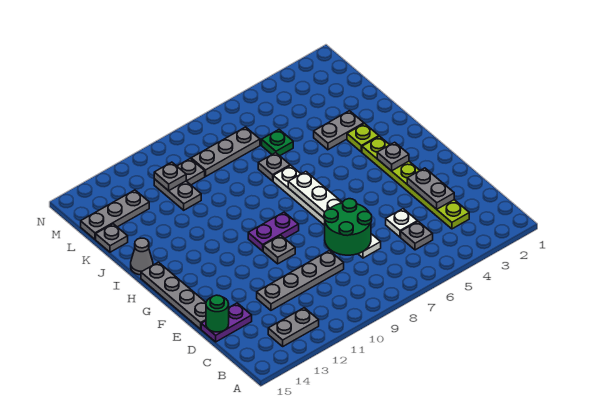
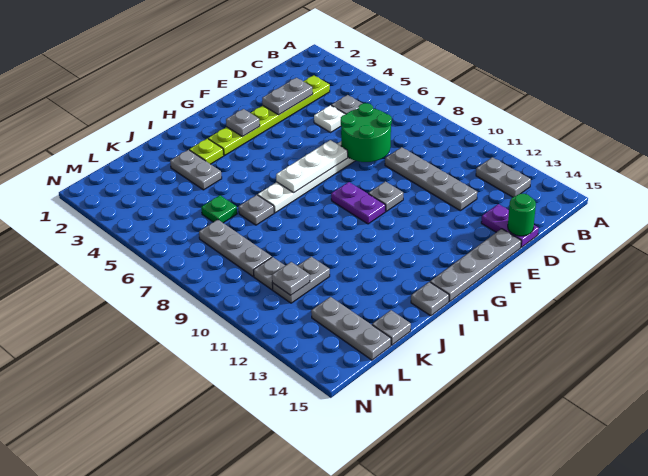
grey 1x1 cone [131,238,153,275] -> grey 1x1 plate [411,282,449,316]

